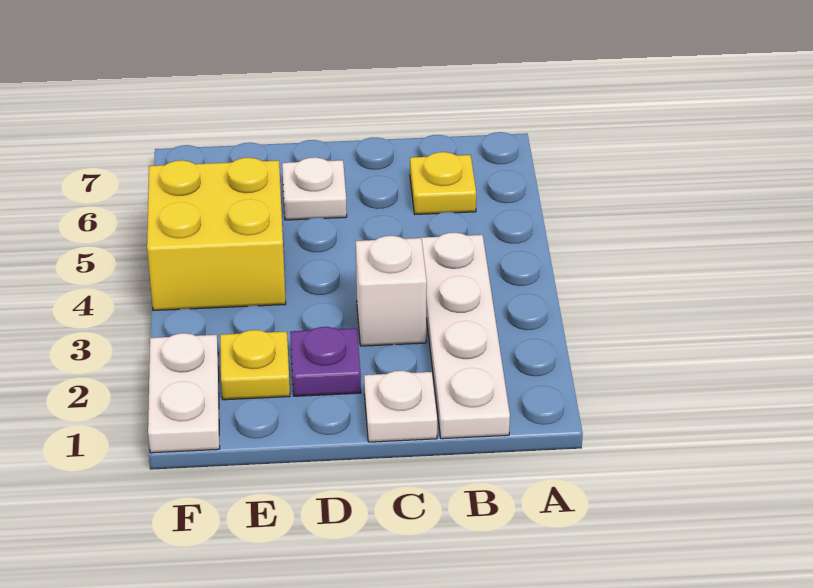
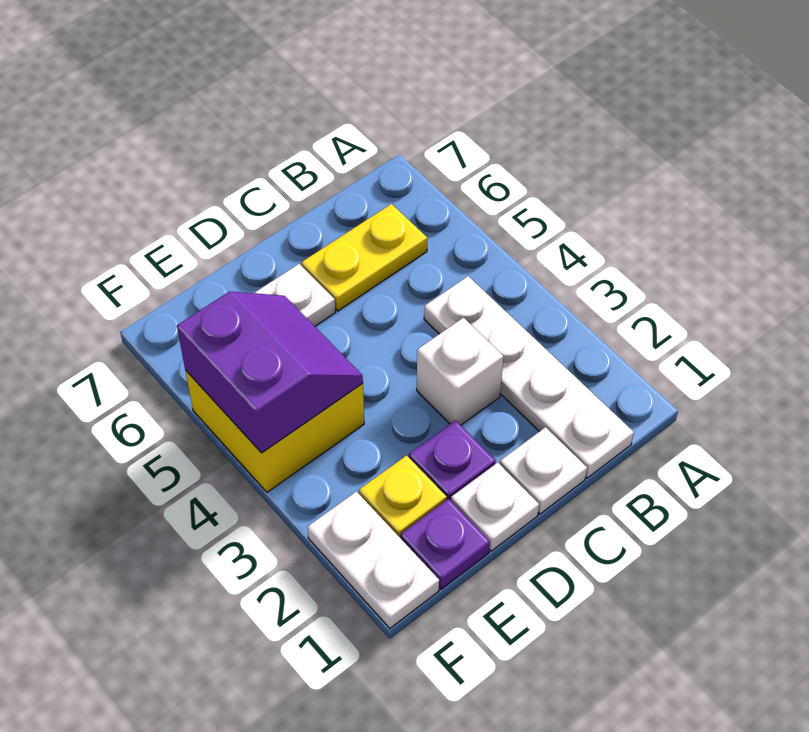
yellow 1x1 plate [410,152,476,214] -> yellow 1x2 plate [301,204,427,311]
none -> white 1x1 plate [451,463,539,551]
none -> purple 1x1 plate [401,499,490,589]
none -> purple 2x2 slope [177,292,363,453]

